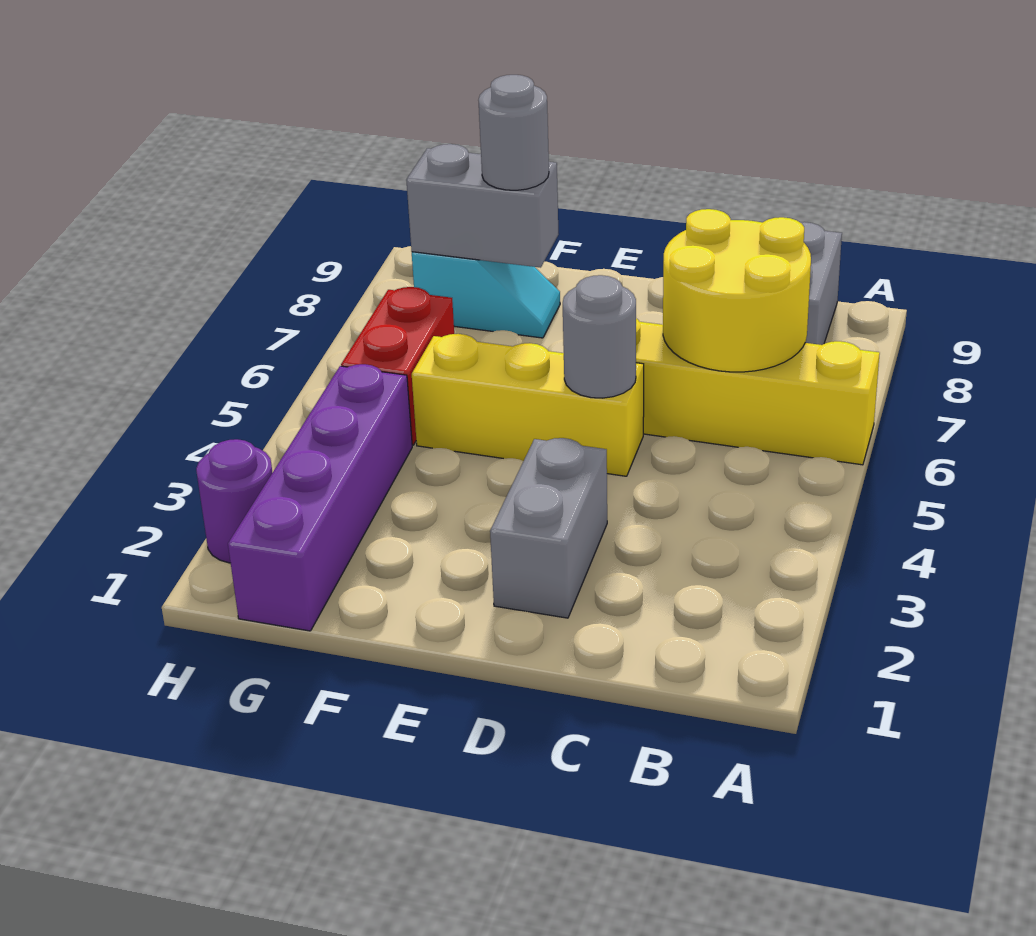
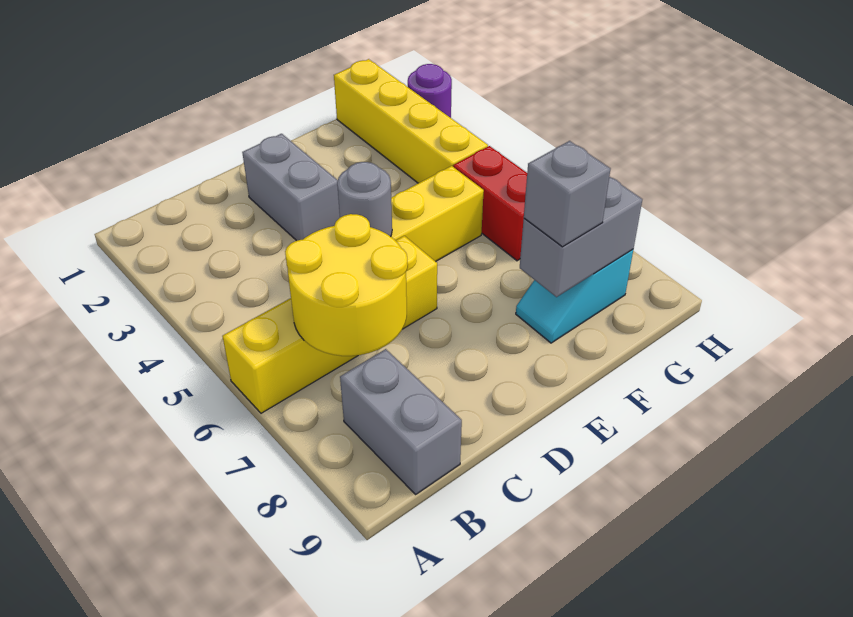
grey 1x1 round brick [479,75,549,190] -> grey 1x1 brick [524,141,610,247]
purple 1x4 brick [228,364,412,631] -> yellow 1x4 brick [334,59,488,183]

